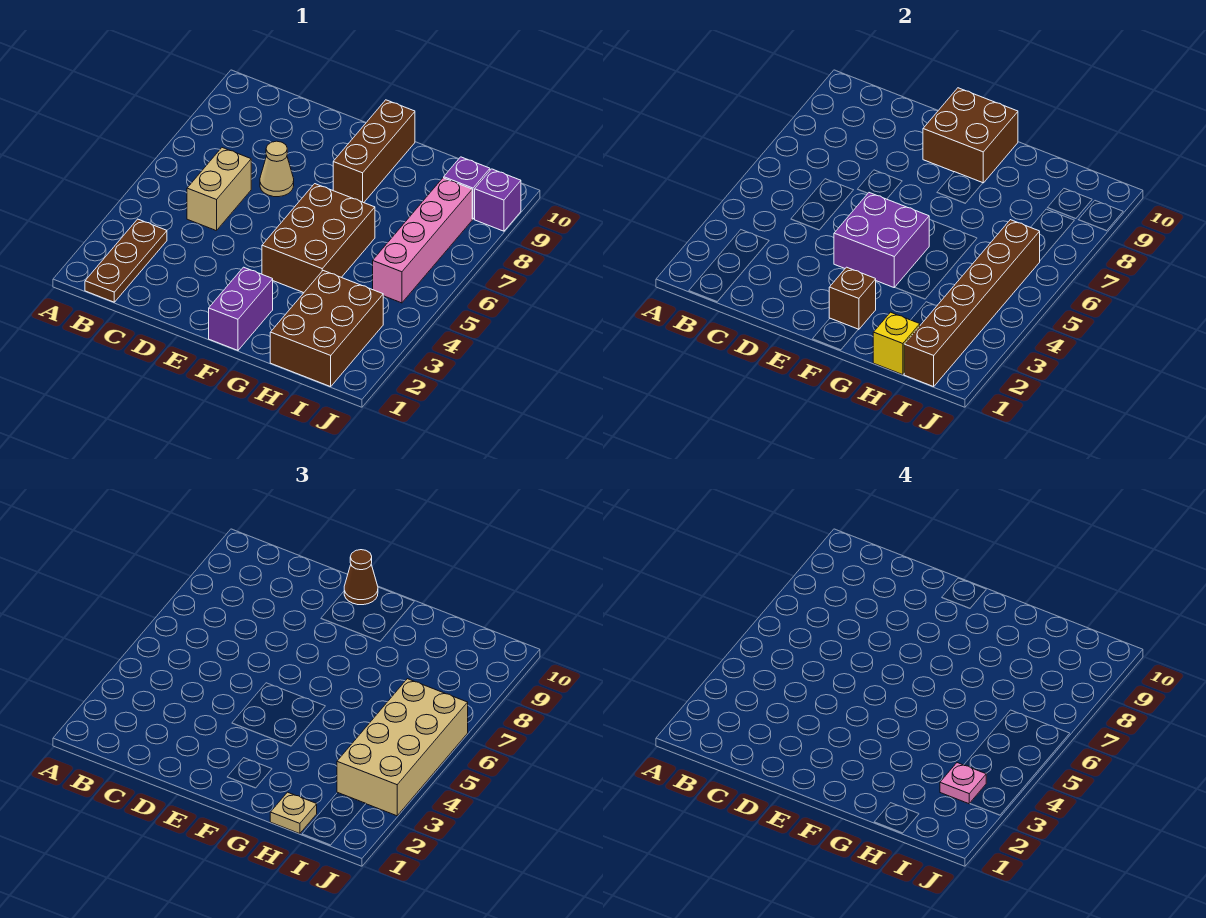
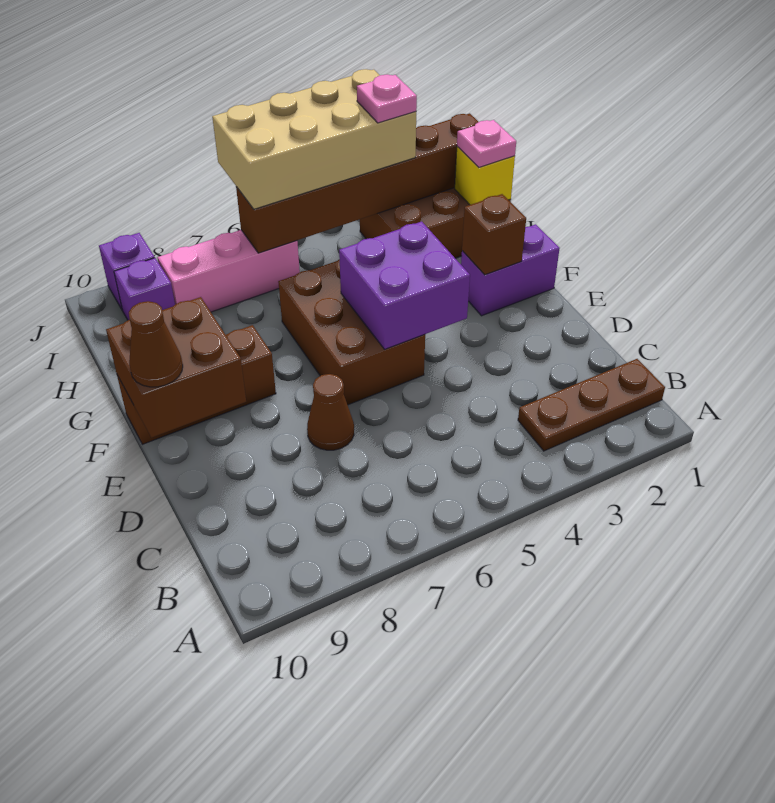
tan 1x2 brick [187,148,251,231] -> none
tan 1x1 cone [260,141,294,197] -> brown 1x1 cone [307,374,354,450]
brown 2x3 brick [262,184,375,293] -> brown 2x3 brick turned to [278,259,425,405]
tan 1x1 plate [270,792,317,834] -> pink 1x1 plate [457,120,516,167]
pink 1x4 brick [373,178,472,303] -> pink 1x3 brick [157,230,300,312]

